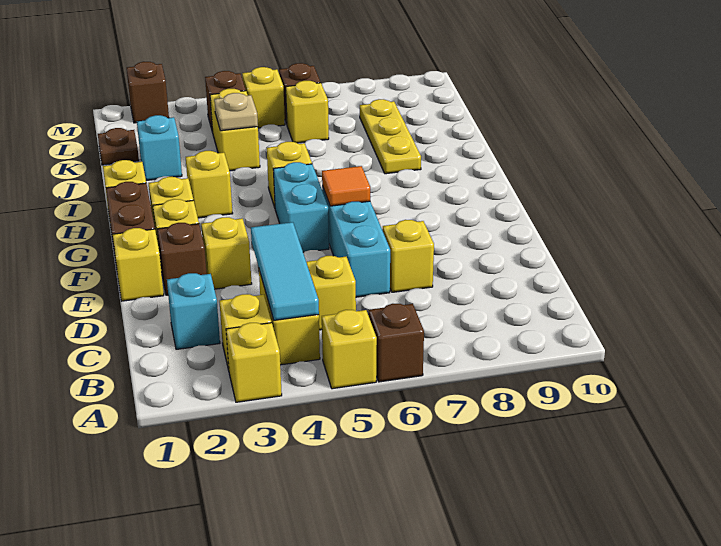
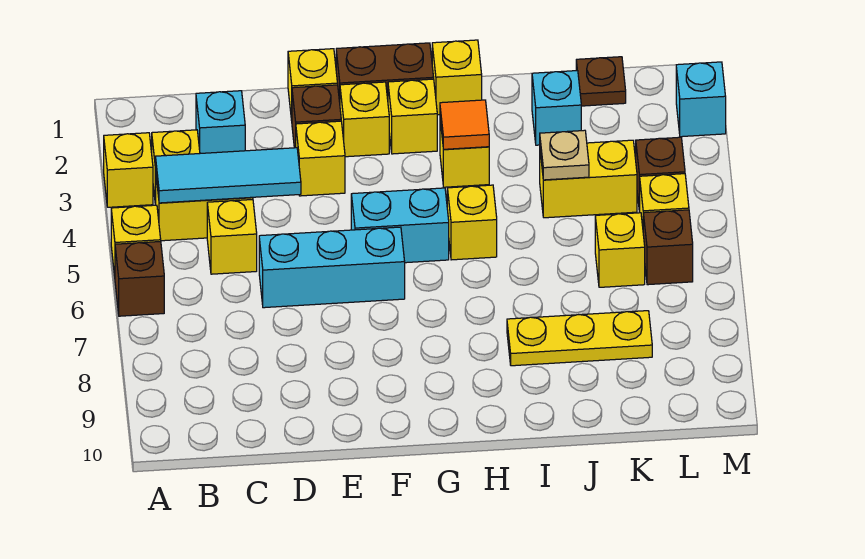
yellow 1x1 brick [383,220,434,292] -> none
orange 1x1 tile [322,166,370,206] -> orange 1x1 tile moved to [440,100,489,149]
brown 1x1 brick [127,62,169,123] -> cyan 1x1 brick [676,62,726,137]

